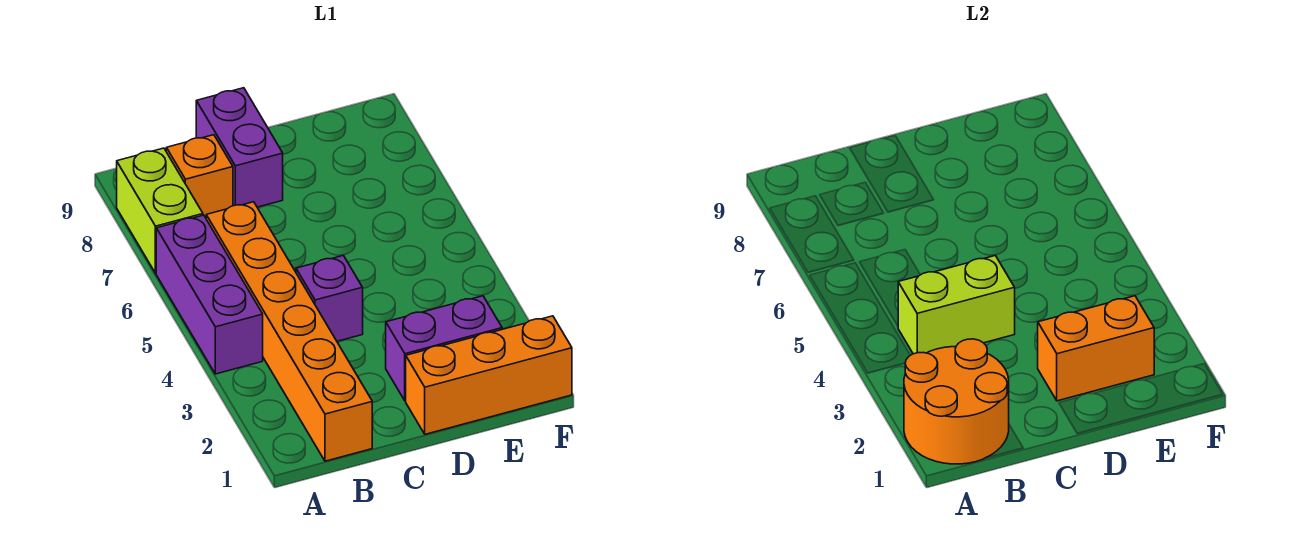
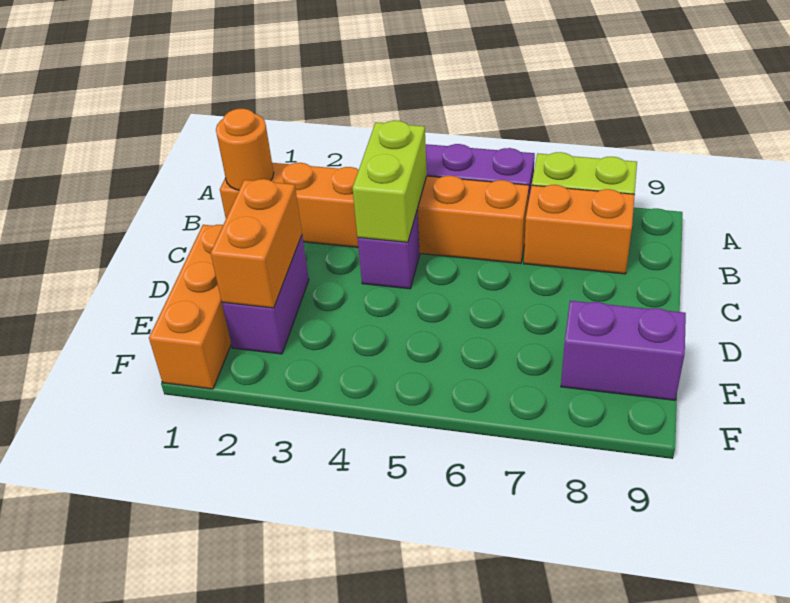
orange 2x2 round brick [904,339,1009,464] -> orange 1x1 round brick [216,109,274,190]
orange 1x1 brick [166,135,233,218] -> orange 1x2 brick [524,185,635,274]
purple 1x2 brick [196,88,283,207] -> purple 1x2 brick moved to [561,301,686,400]

